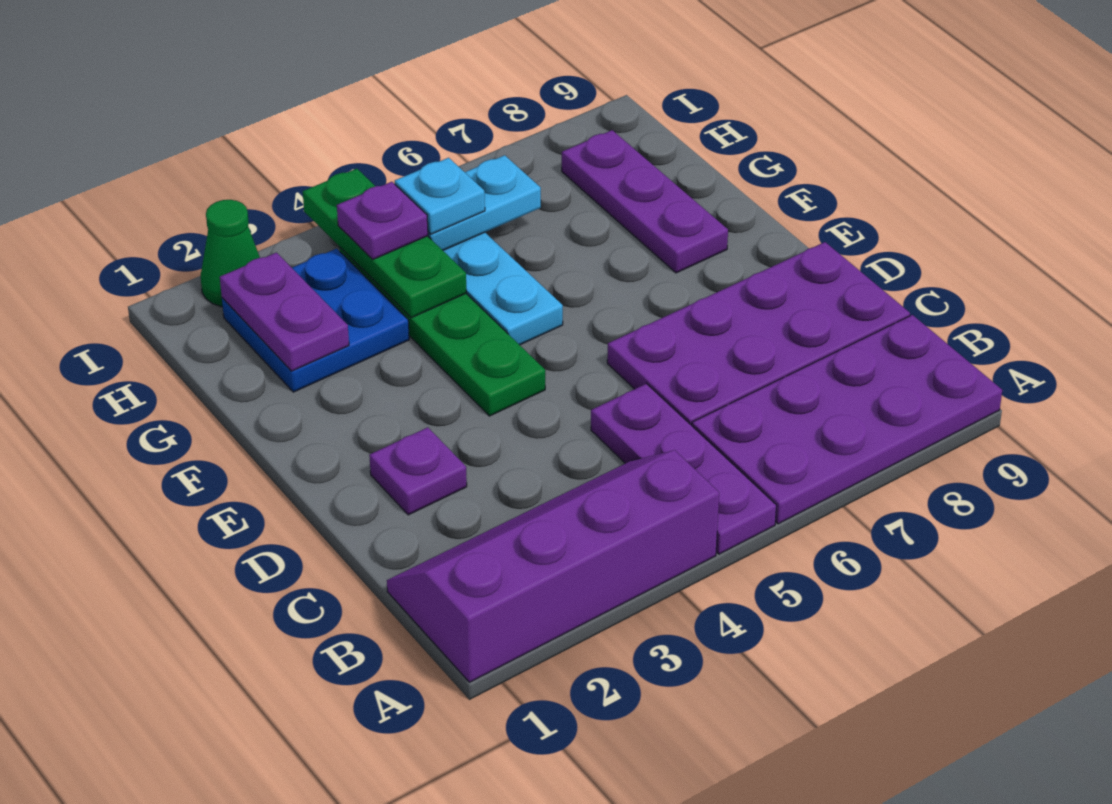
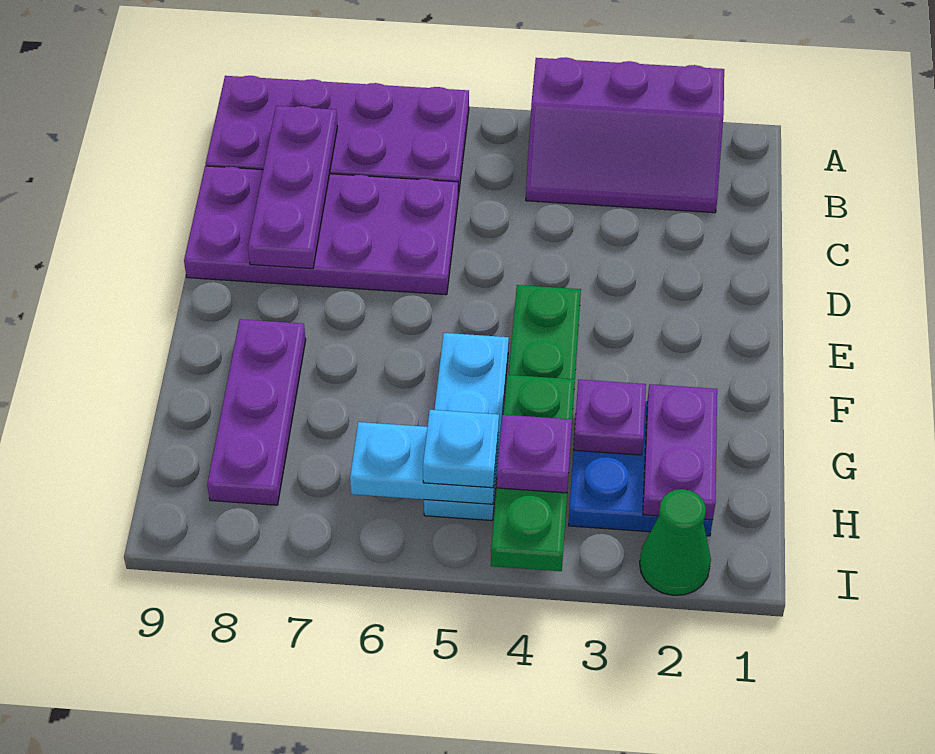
purple 2x4 slope [387,450,719,682] -> purple 2x3 slope [526,58,724,213]
purple 1x3 plate [591,384,777,554] -> purple 1x3 plate moved to [248,106,337,269]
purple 1x1 plate [369,427,467,515] -> purple 1x1 plate moved to [573,380,646,455]

